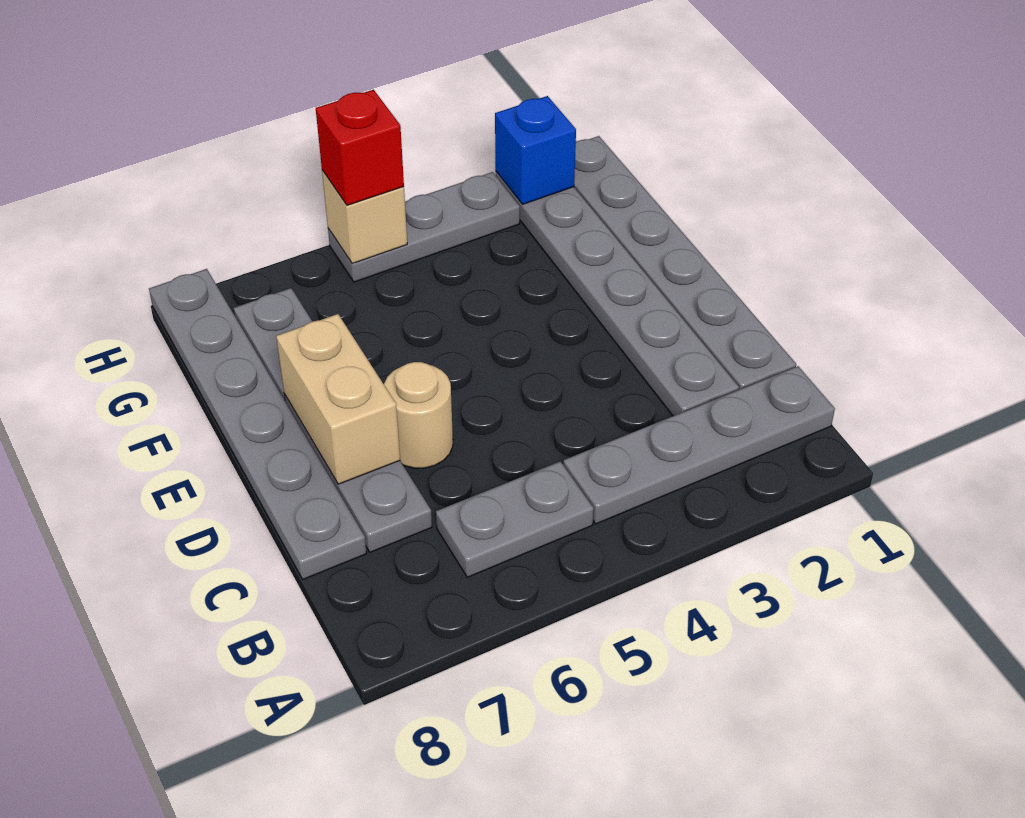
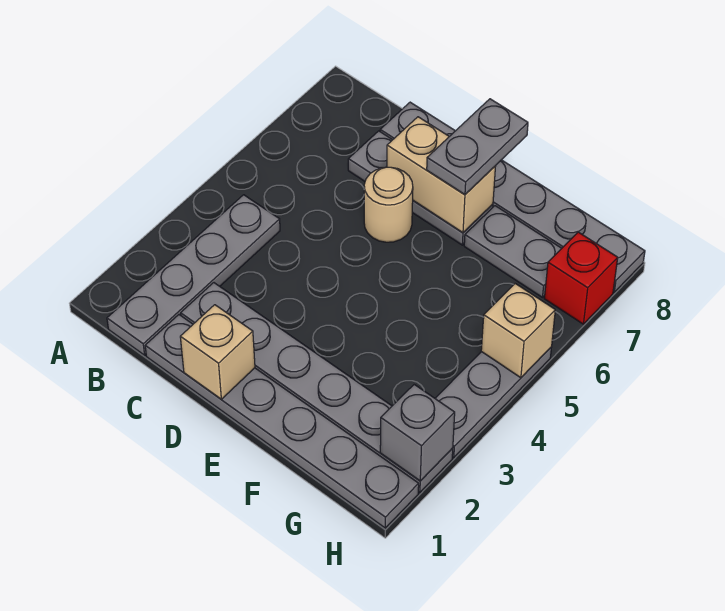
grey 1x2 plate [436,461,594,577] -> grey 1x2 plate moved to [427,99,528,194]
none -> tan 1x1 brick [180,305,255,399]
blue 1x1 brick [495,96,576,204] -> grey 1x1 brick [380,385,455,481]
red 1x1 brick [316,90,404,205] -> red 1x1 brick moved to [544,232,618,324]

